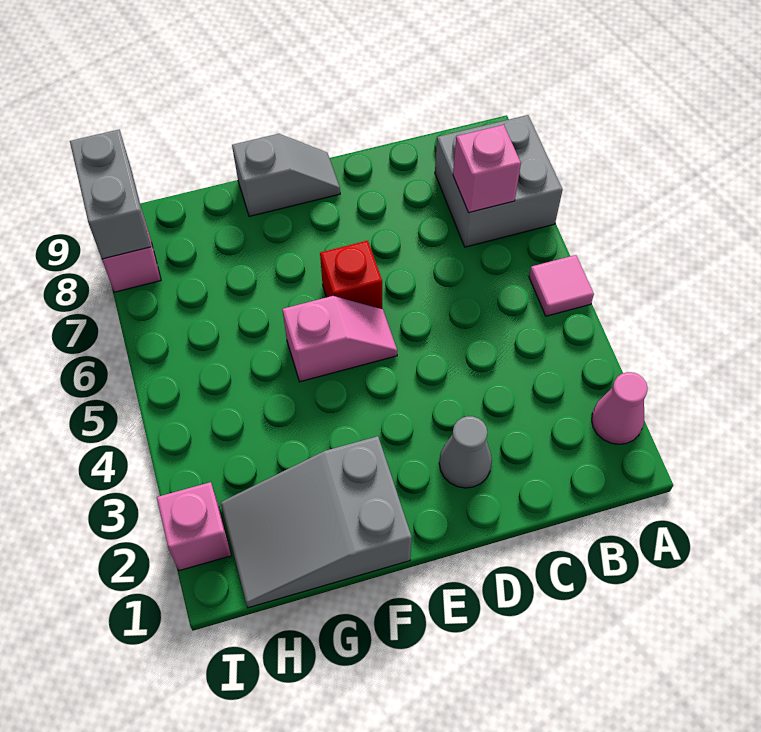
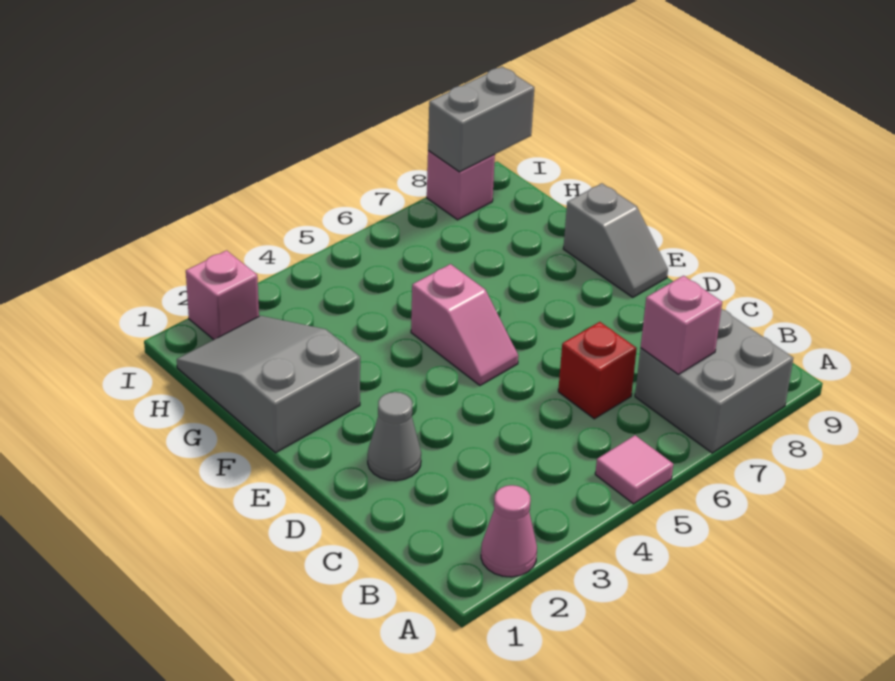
red 1x1 brick [320,241,382,309] -> red 1x1 brick moved to [558,322,637,419]

